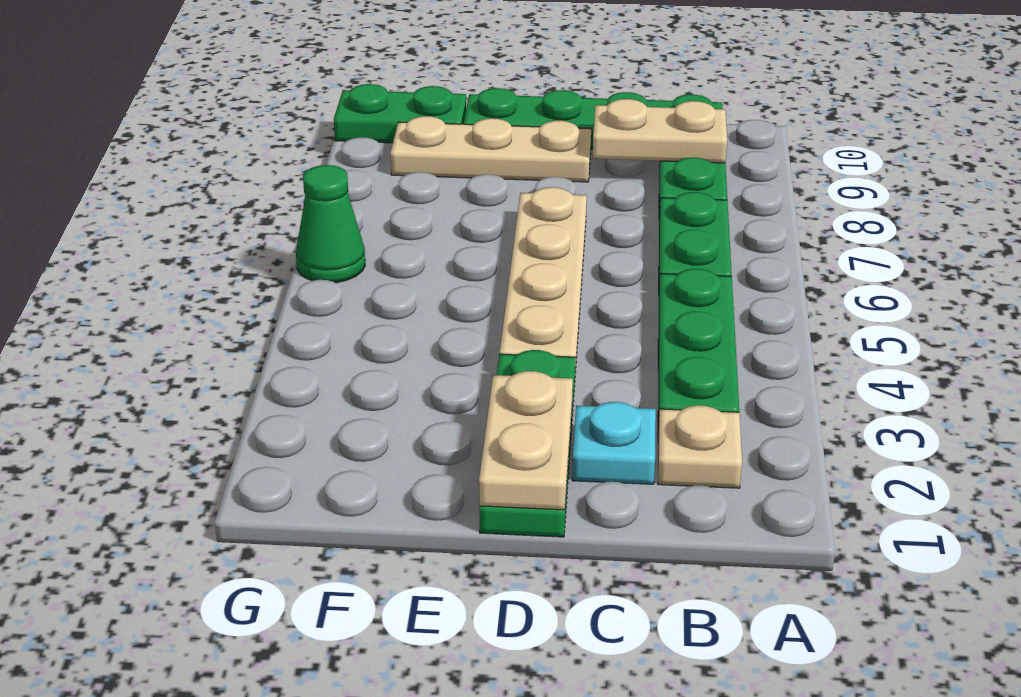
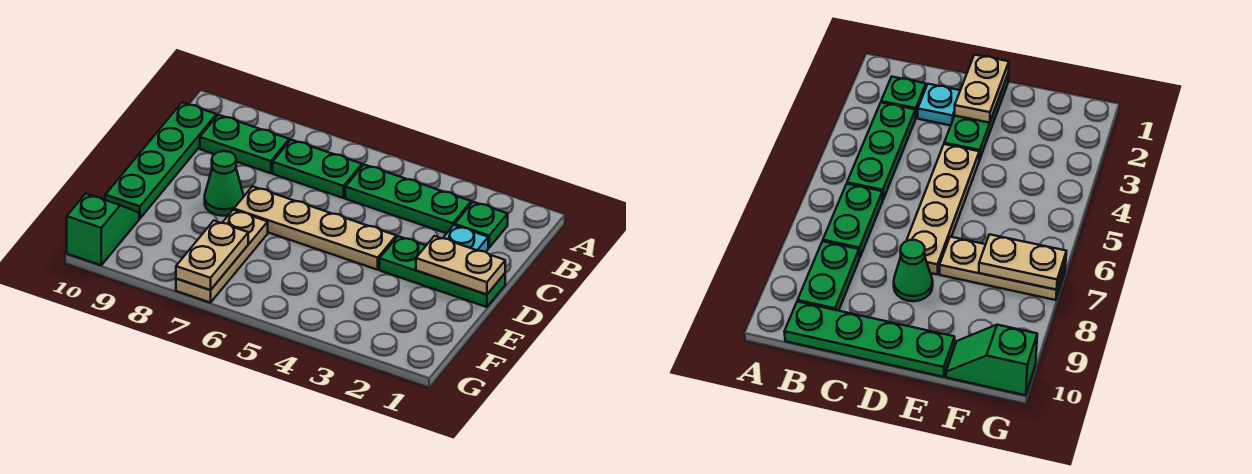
tan 1x1 plate [658,405,742,488] -> green 1x1 plate [455,202,508,248]
tan 1x2 plate [593,99,727,163] -> tan 1x2 plate moved to [176,221,248,290]
tan 1x3 plate [390,116,591,182] -> tan 1x3 plate moved to [176,210,268,303]
green 1x2 plate [334,84,466,143] -> green 1x2 slope [67,194,139,265]
green 1x1 cone [296,165,365,283] -> green 1x1 cone moved to [205,151,244,216]

